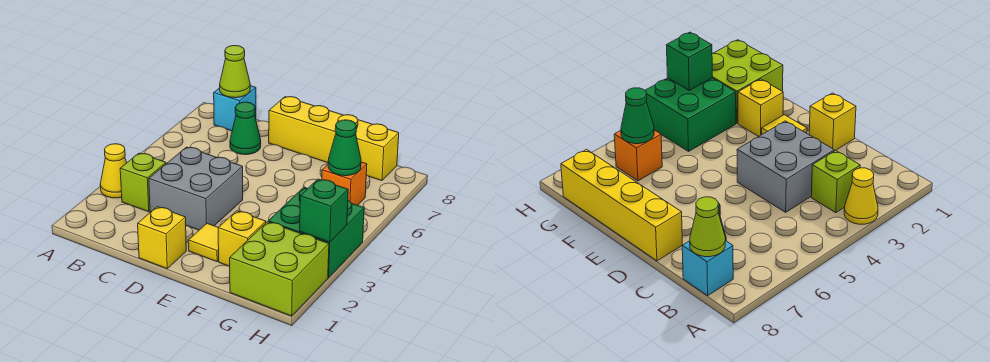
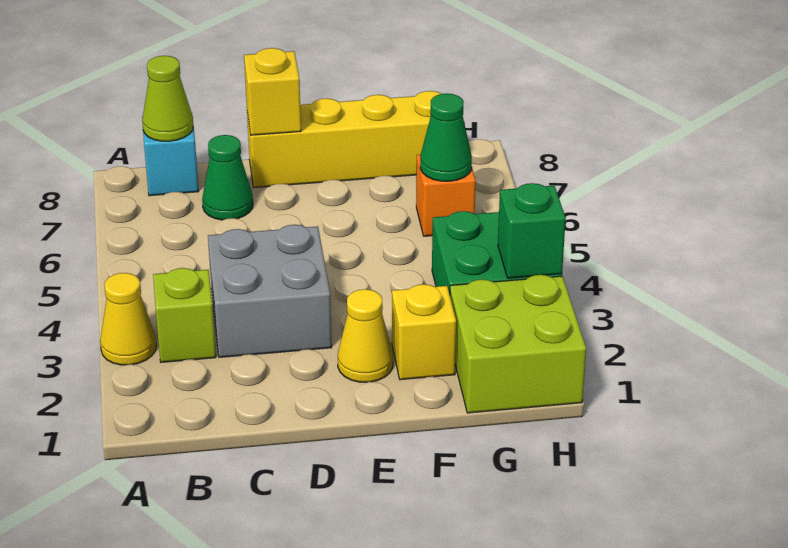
yellow 1x1 brick [138,207,186,268] -> yellow 1x1 brick moved to [244,48,301,135]
yellow 1x1 tile [188,223,219,262] -> yellow 1x1 cone [338,289,393,382]

